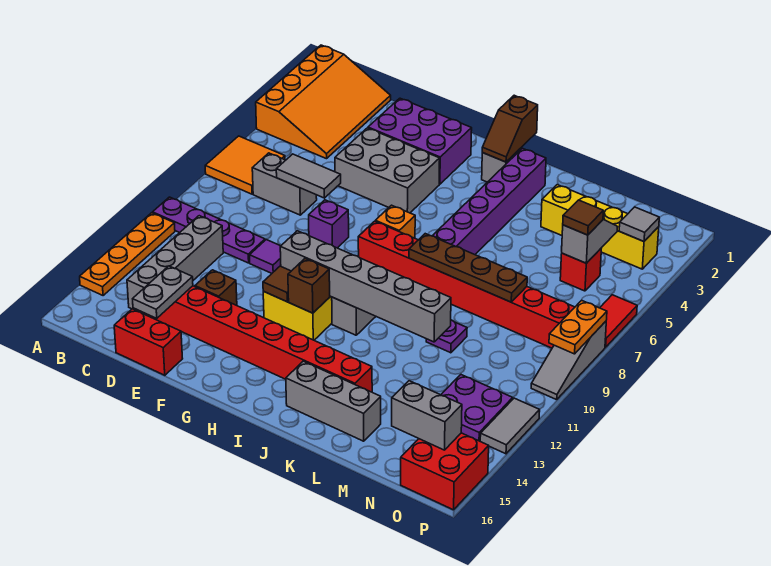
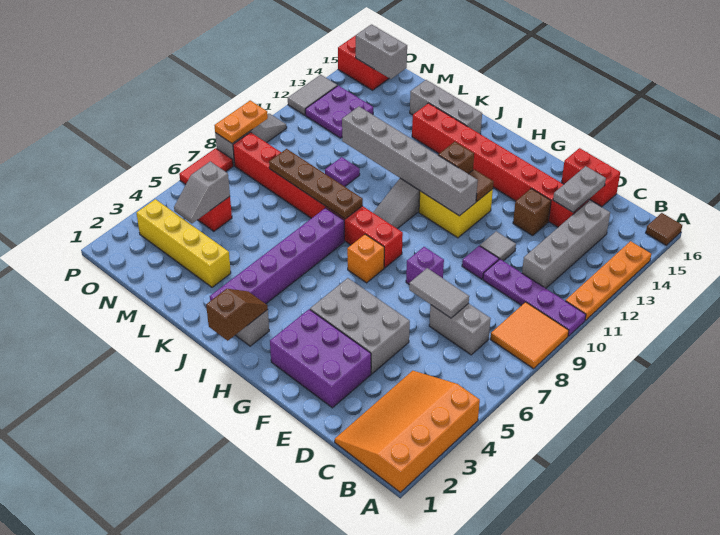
orange 2x2 tile [205,136,285,194] -> orange 2x2 tile moved to [490,302,569,369]
brown 1x1 tile [563,200,603,235] -> brown 1x1 tile moved to [646,213,682,245]
grey 1x1 tile [619,207,659,241] -> grey 1x1 tile moved to [480,231,516,261]

